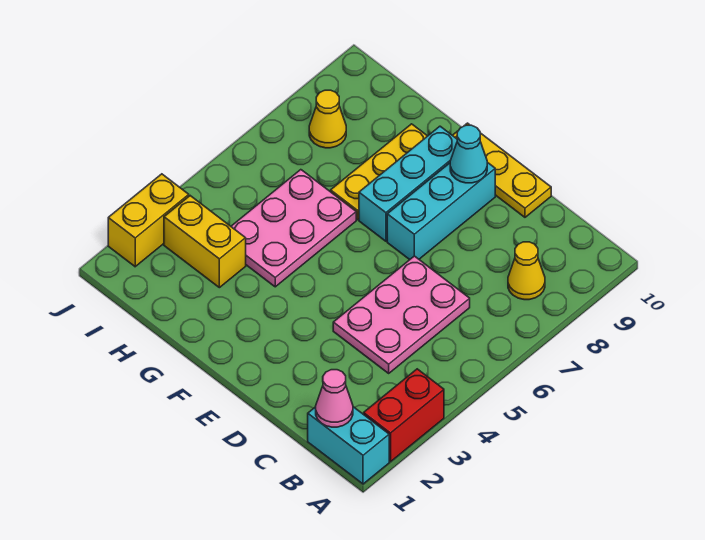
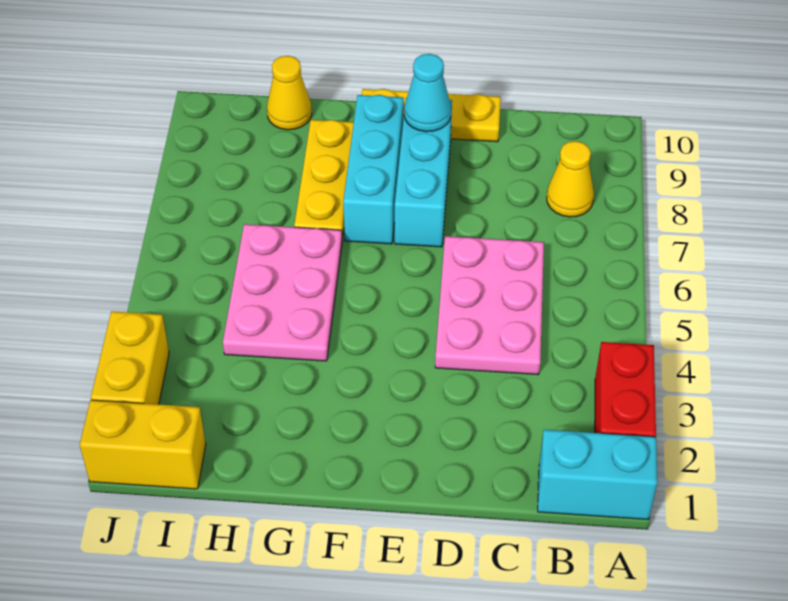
pink 1x1 cone [316,370,353,427] -> none
yellow 1x2 brick [164,196,246,288] -> yellow 1x2 brick moved to [80,400,206,489]
yellow 1x1 cone [309,90,346,148] -> yellow 1x1 cone moved to [267,56,312,130]

